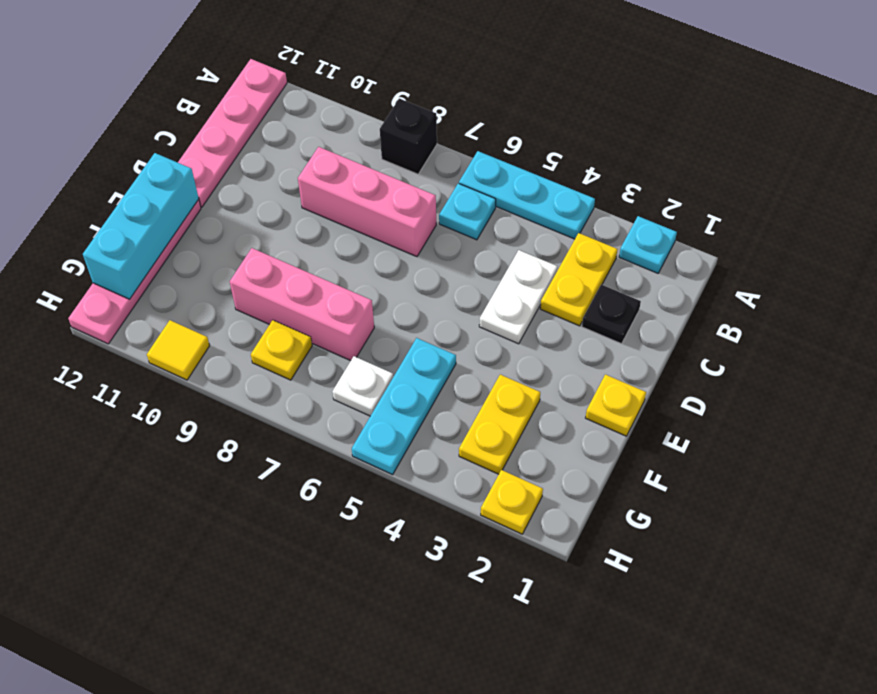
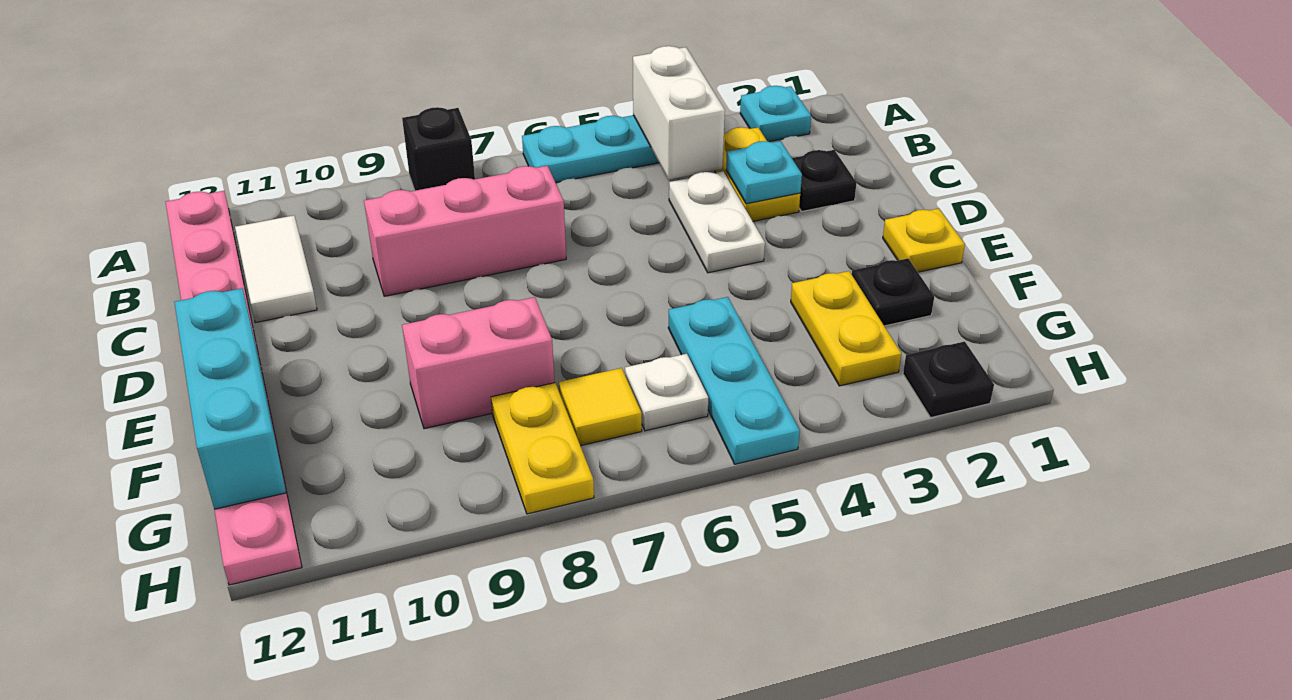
none -> white 1x2 brick [633,46,725,180]
cyan 1x1 plate [439,183,496,240] -> cyan 1x1 plate moved to [726,141,802,204]
none -> white 1x2 tile [235,215,317,323]
none -> black 1x1 plate [852,258,934,326]
pink 1x3 brick [230,248,374,361] -> pink 1x2 brick [402,297,555,429]
yellow 1x1 plate [251,320,312,380] -> yellow 1x2 plate [491,383,594,514]
yellow 1x1 plate [481,470,543,534] -> black 1x1 plate [903,341,994,417]
yellow 1x1 tile [147,320,210,380] -> yellow 1x1 tile moved to [559,368,642,446]

